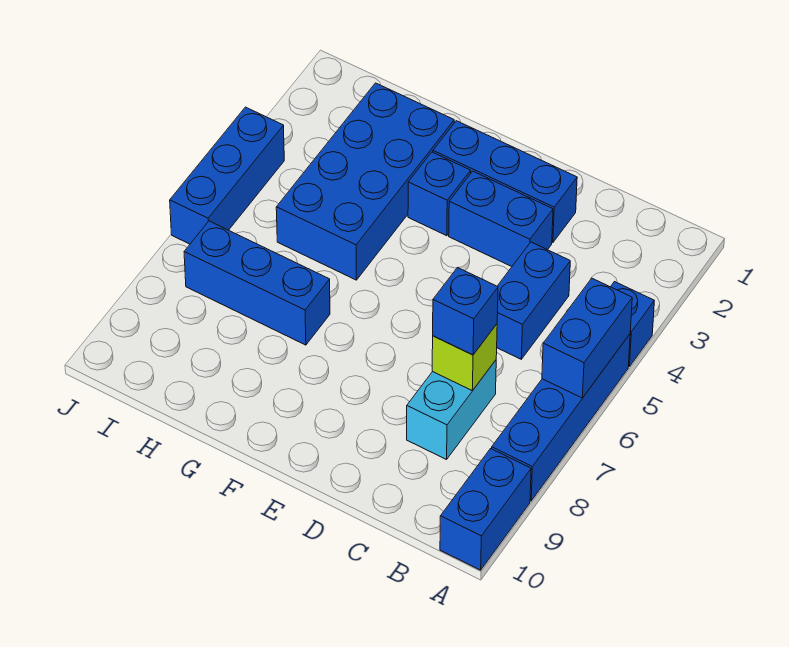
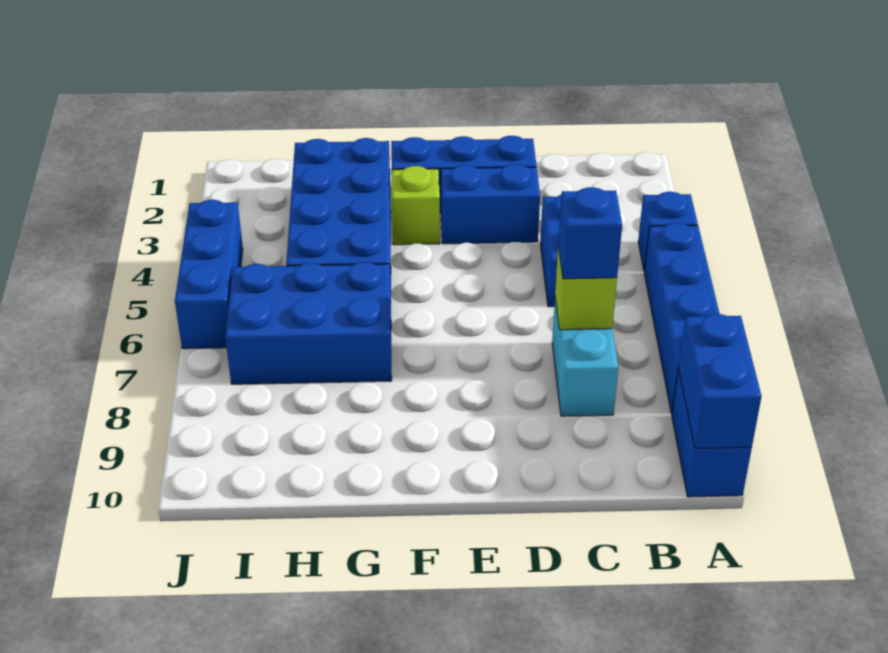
blue 1x2 brick [542,278,632,398] -> blue 1x2 brick moved to [678,314,762,448]
blue 1x1 brick [408,152,471,236] -> lime 1x1 brick [392,166,440,245]
blue 1x3 brick [184,221,330,345] -> blue 2x3 brick [225,262,392,384]

